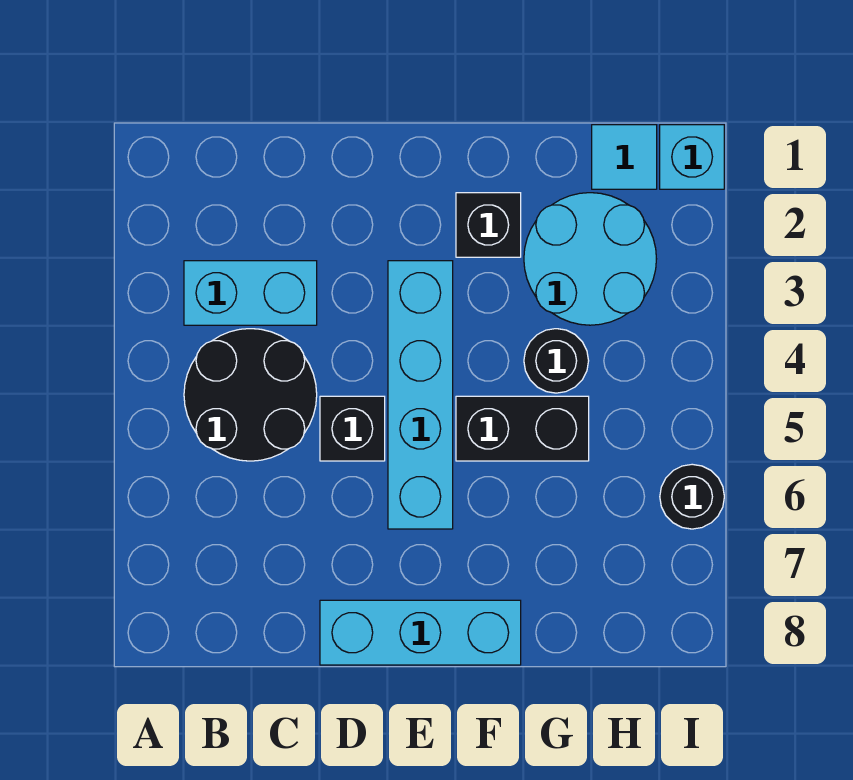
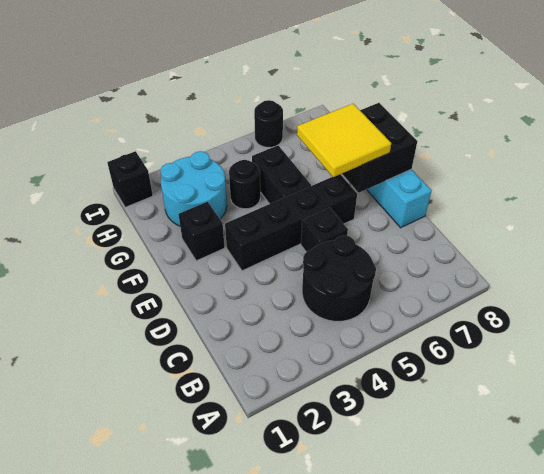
cyan 1x2 brick [184,261,317,325] -> none
cyan 1x4 brick [388,261,453,529] -> black 1x4 brick [225,174,357,271]
none -> yellow 2x2 tile [297,104,391,177]
none -> black 2x2 brick [342,103,417,193]
cyan 1x1 tile [592,125,657,189] -> none
cyan 1x1 brick [660,125,724,189] -> black 1x1 brick [107,151,153,207]

